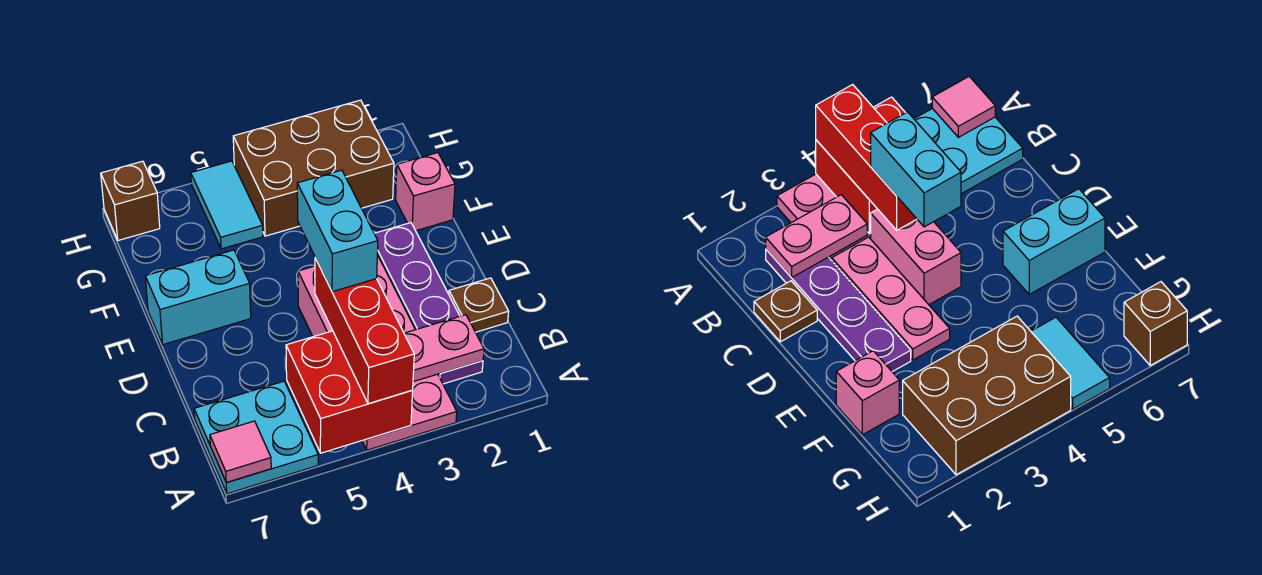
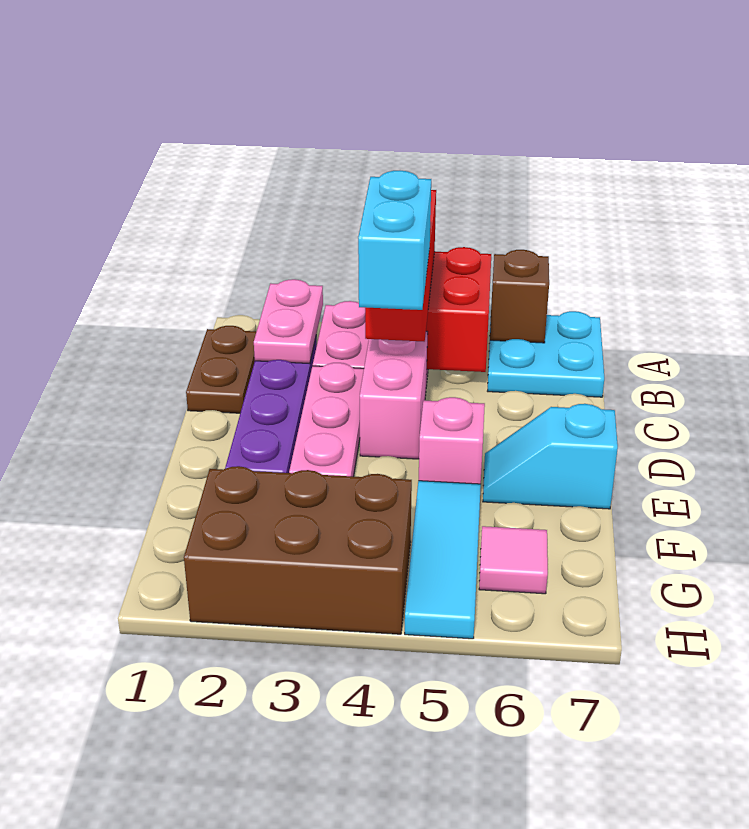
pink 1x1 tile [210,421,271,483] -> pink 1x1 tile moved to [479,526,548,594]
pink 1x2 plate [404,315,484,382] -> pink 1x2 plate turned to [254,279,323,364]
brown 1x1 plate [449,278,509,332] -> brown 1x2 plate [186,326,256,413]
cyan 1x2 brick [145,250,251,345] -> cyan 1x2 slope [483,404,618,509]
pink 1x1 brick [396,153,455,231] -> pink 1x1 brick moved to [419,397,485,484]
cyan 1x2 tile [191,161,263,249] -> cyan 1x3 tile [405,481,481,639]
brown 1x1 brick [101,161,160,240] -> brown 1x1 brick moved to [490,250,549,343]

